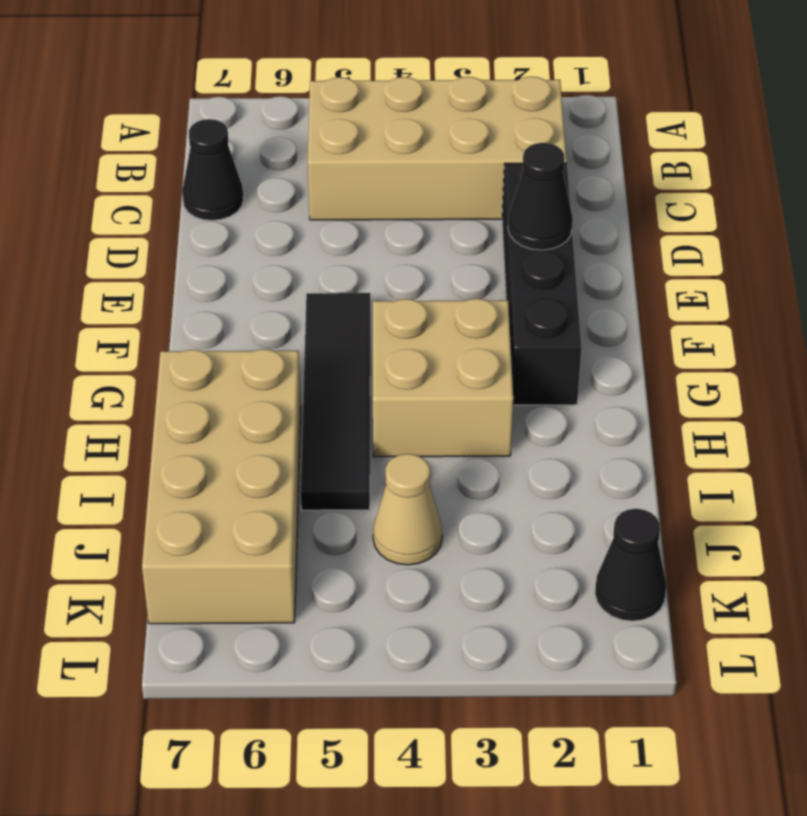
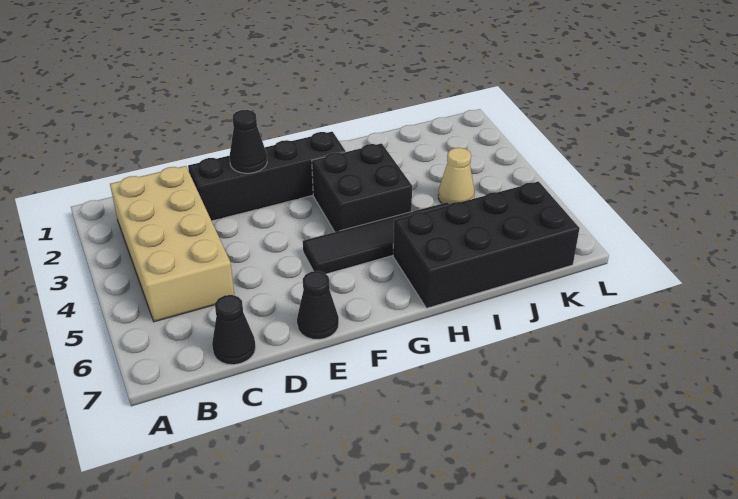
tan 2x2 brick [373,299,513,457] -> black 2x2 brick [312,143,412,232]
tan 2x4 brick [142,349,301,624] -> black 2x4 brick [393,181,580,308]
black 1x1 cone [595,509,666,621] -> black 1x1 cone moved to [297,271,339,340]

